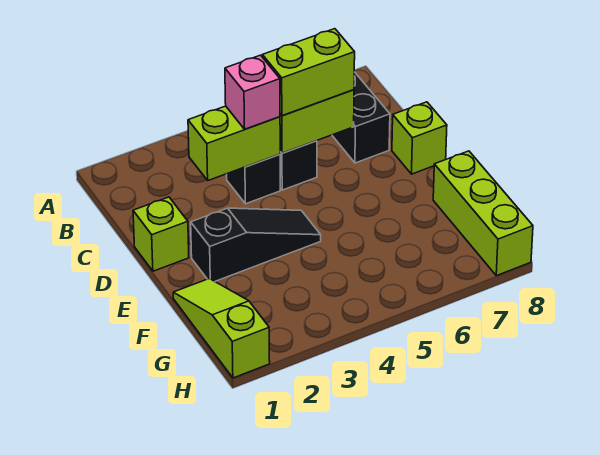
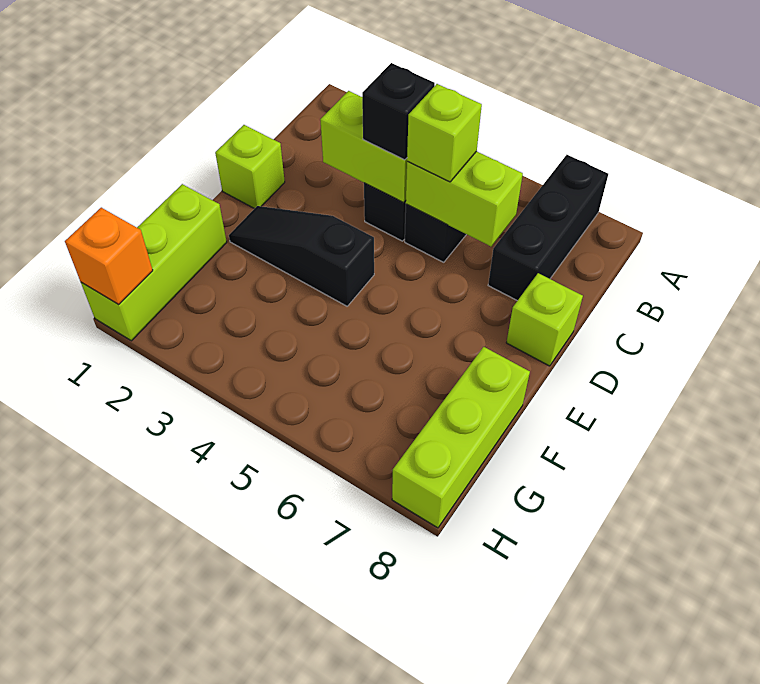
pink 1x1 brick [225,55,280,129] -> black 1x1 brick [362,63,435,160]
lime 1x2 brick [262,29,355,116] -> lime 1x1 brick [407,84,482,182]
black 1x3 slope [191,208,321,281] -> black 1x3 slope turned to [229,206,374,306]
lime 1x3 slope [173,279,270,378] -> lime 1x3 brick [81,184,227,341]
none -> orange 1x1 brick [65,208,153,304]

